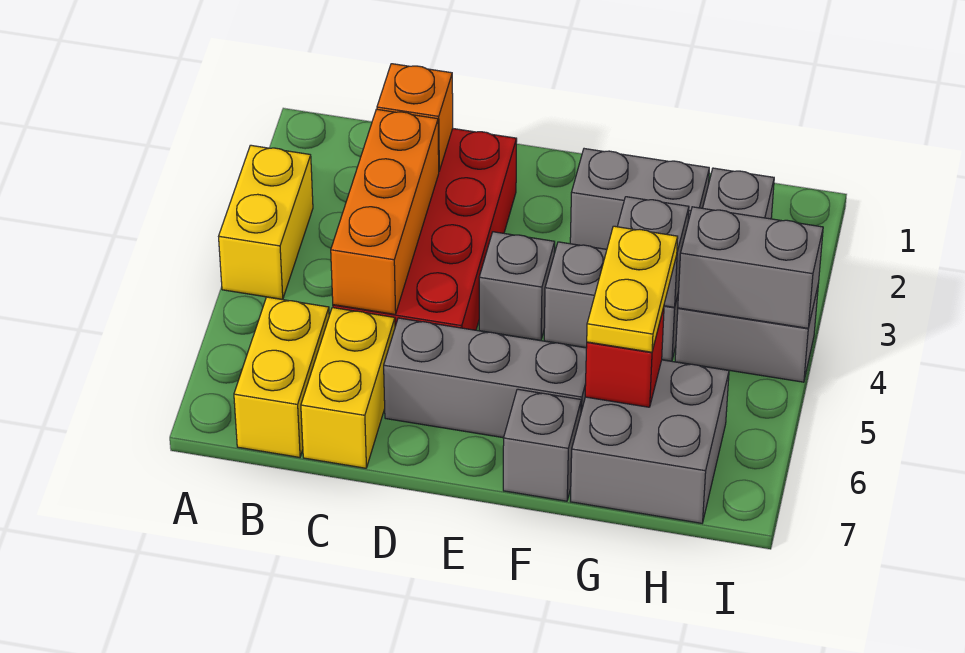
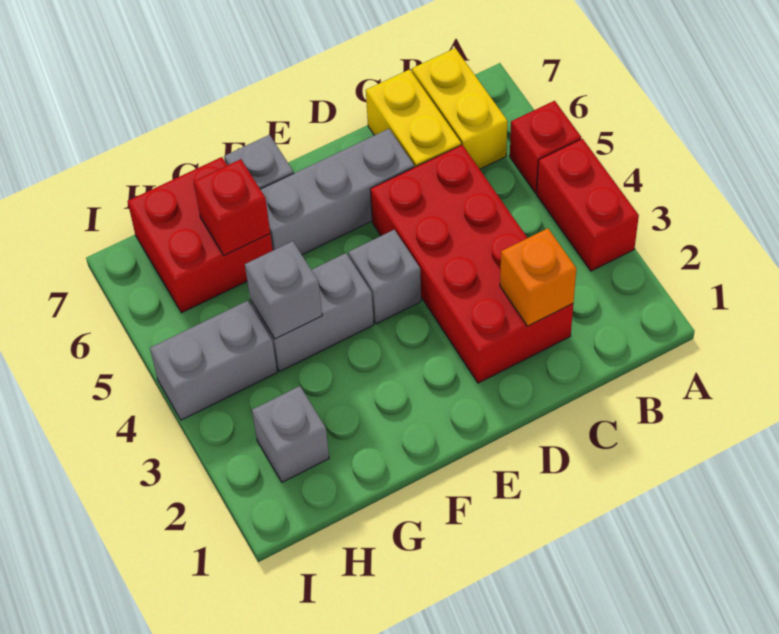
yellow 1x2 brick [219,145,313,299] -> red 1x2 brick [537,139,639,271]
none -> red 1x1 brick [510,101,581,193]
orange 1x3 brick [331,109,439,314] -> none
grey 1x2 brick [570,149,709,249] -> none
yellow 1x2 plate [587,226,678,352] -> none
grey 2x2 brick [570,360,729,523] -> red 2x2 brick [128,157,273,313]
grey 1x2 brick [678,207,823,328] -> none

